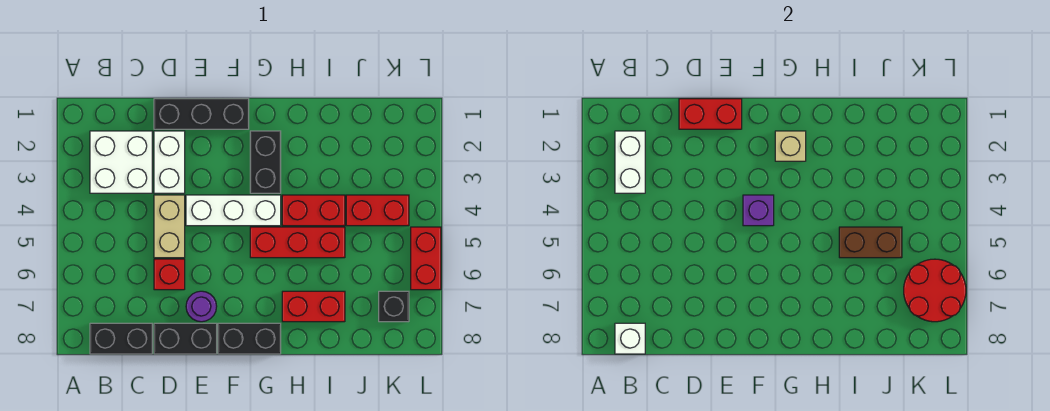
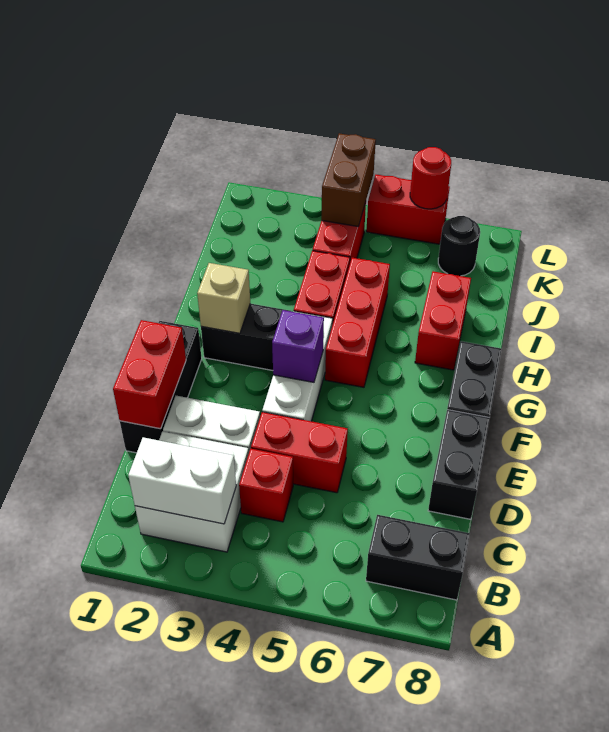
black 1x2 brick [90,323,152,354] -> black 1x2 brick turned to [366,515,470,600]
white 1x1 brick [615,323,645,354] -> none
tan 1x2 brick [154,195,185,258] -> red 1x2 brick [251,412,348,493]
red 1x1 brick [154,259,185,290] -> red 1x1 brick moved to [239,449,293,522]
purple 1x1 round brick [186,291,217,322] -> none
brown 1x2 brick [839,227,902,258] -> brown 1x2 brick moved to [321,133,376,227]
red 2x2 round brick [904,259,966,322] -> red 1x1 round brick [410,147,451,209]
black 1x1 brick [379,291,409,322] -> black 1x1 round brick [438,216,480,276]

